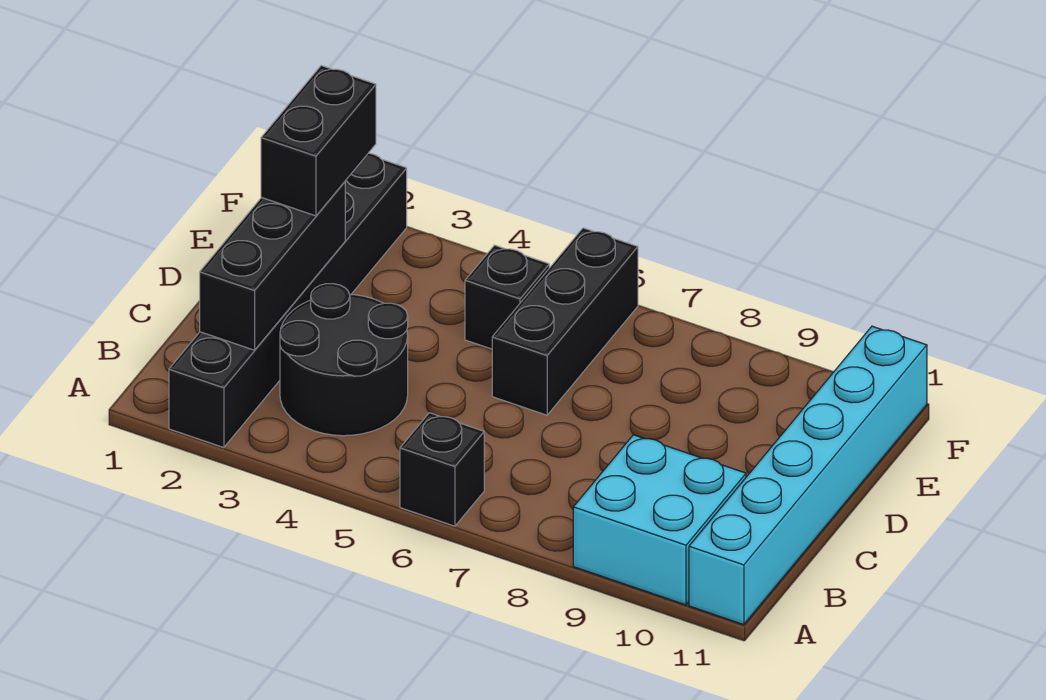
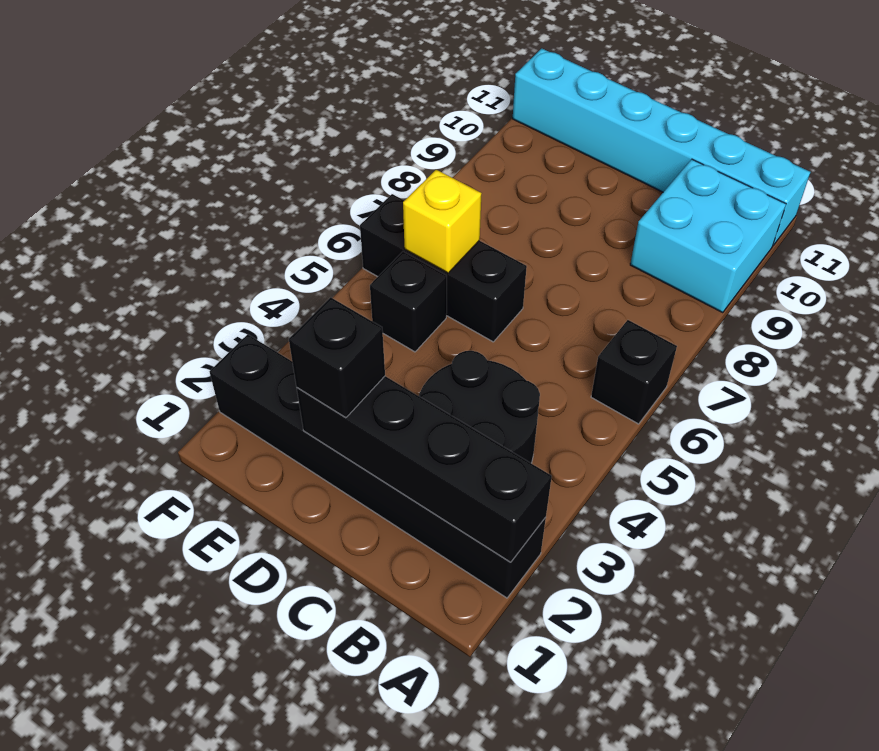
black 1x3 brick [200,182,345,350] -> black 1x4 brick [297,376,552,562]
black 1x2 brick [261,66,376,216] -> black 1x1 brick [289,297,385,418]
none -> yellow 1x1 brick [403,170,482,273]

